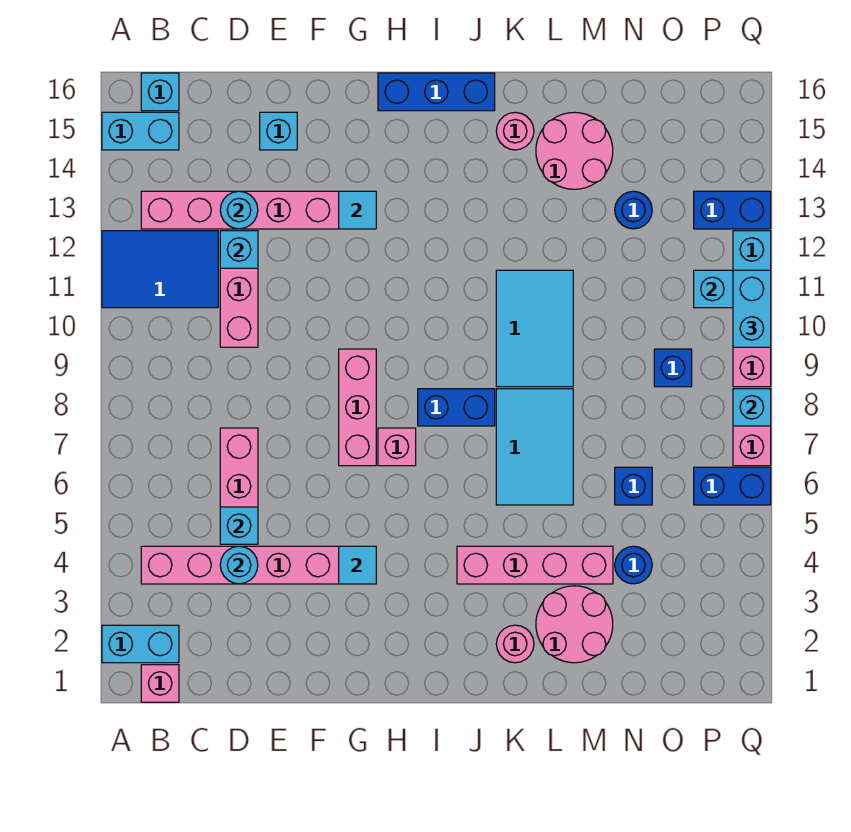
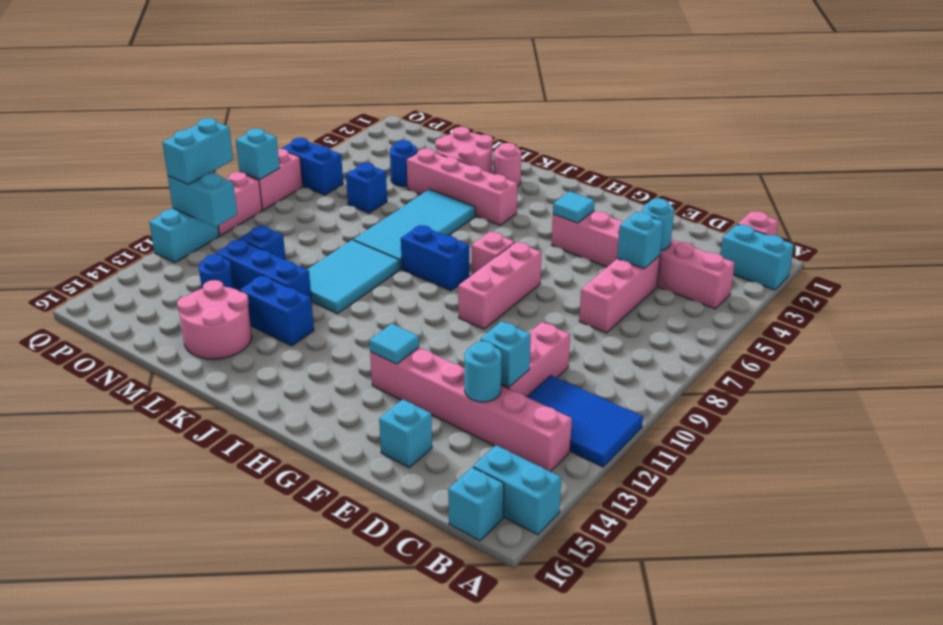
blue 1x3 brick [378,73,495,111] -> blue 1x3 brick moved to [216,239,312,302]
cyan 2x3 tile [496,389,573,505] -> cyan 2x4 tile [353,189,475,269]
pink 1x1 round brick [496,112,534,150] -> none
blue 1x1 brick [654,349,692,387] -> blue 1x1 brick moved to [240,226,286,260]
blue 1x2 brick [694,191,771,229] -> blue 1x2 brick moved to [240,275,314,346]

